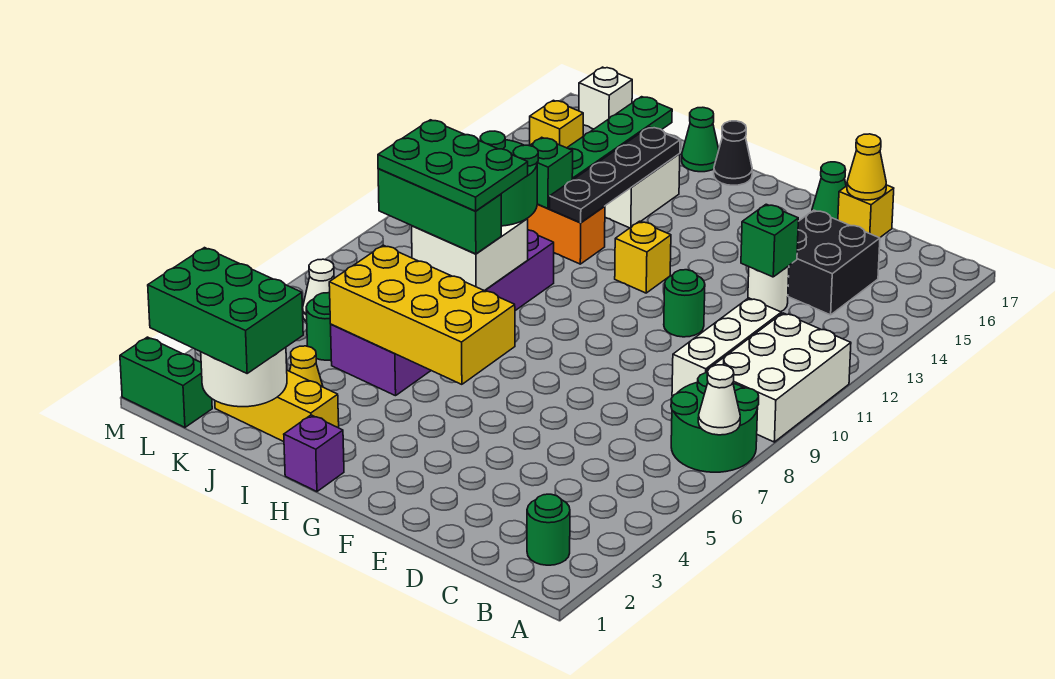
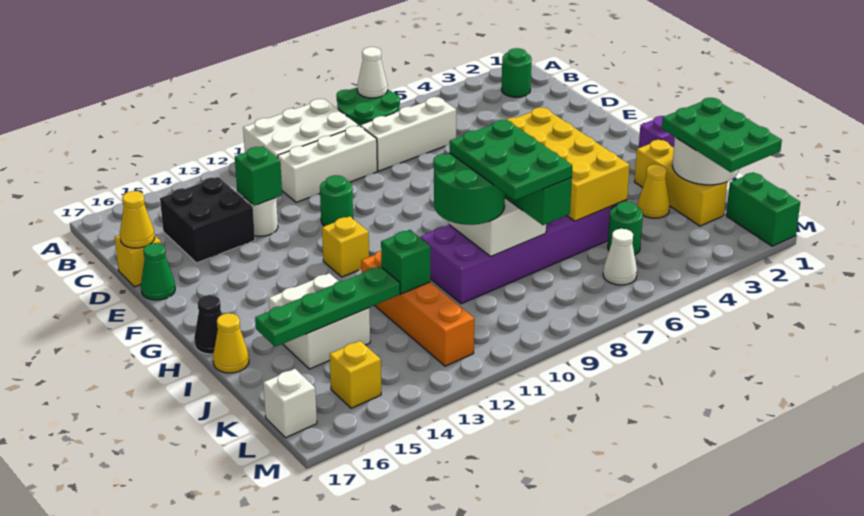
none -> white 1x3 brick [361,97,456,171]
black 1x4 plate [550,127,680,223] -> none
green 1x1 cone [682,107,719,172] -> yellow 1x1 cone [213,313,249,373]
green 2x3 brick [148,248,303,373] -> green 2x3 plate [662,98,782,172]

